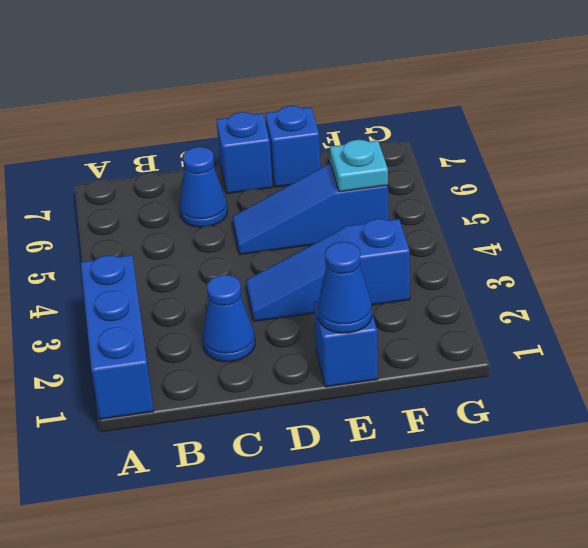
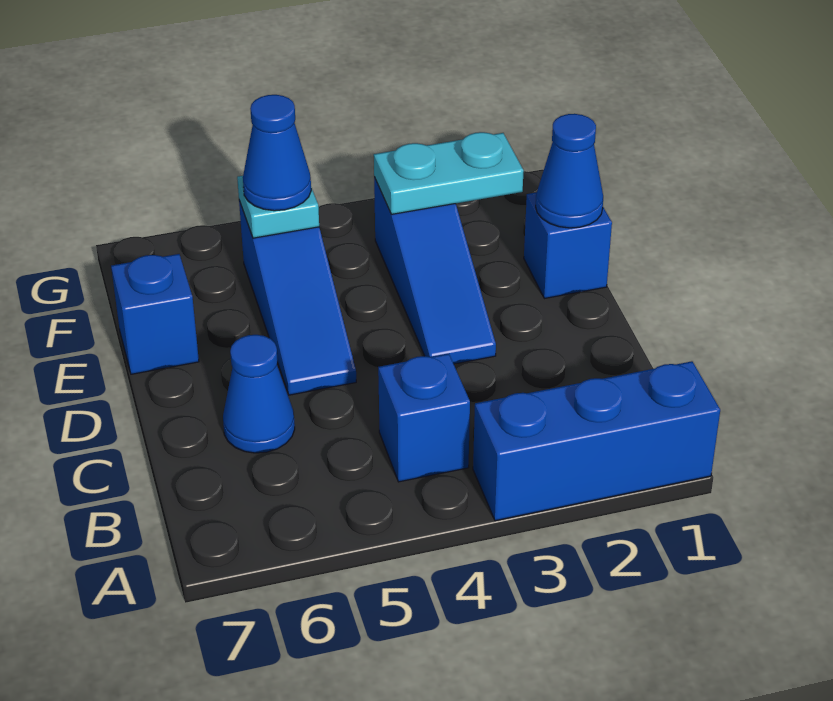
blue 1x1 cone [202,275,255,362] -> blue 1x1 cone moved to [243,95,311,211]
blue 1x1 brick [216,112,273,194] -> blue 1x1 brick moved to [378,354,470,482]
none -> cyan 1x2 plate [374,132,524,214]

